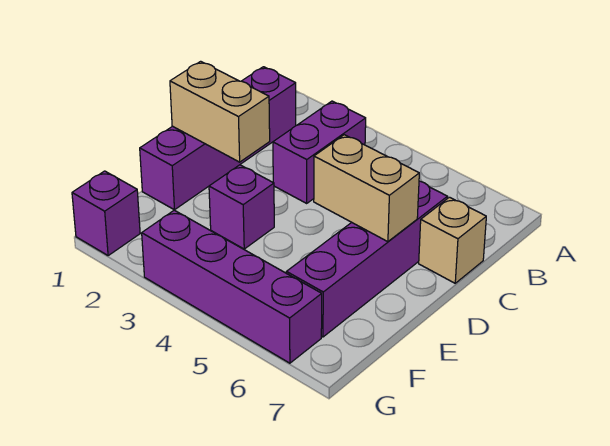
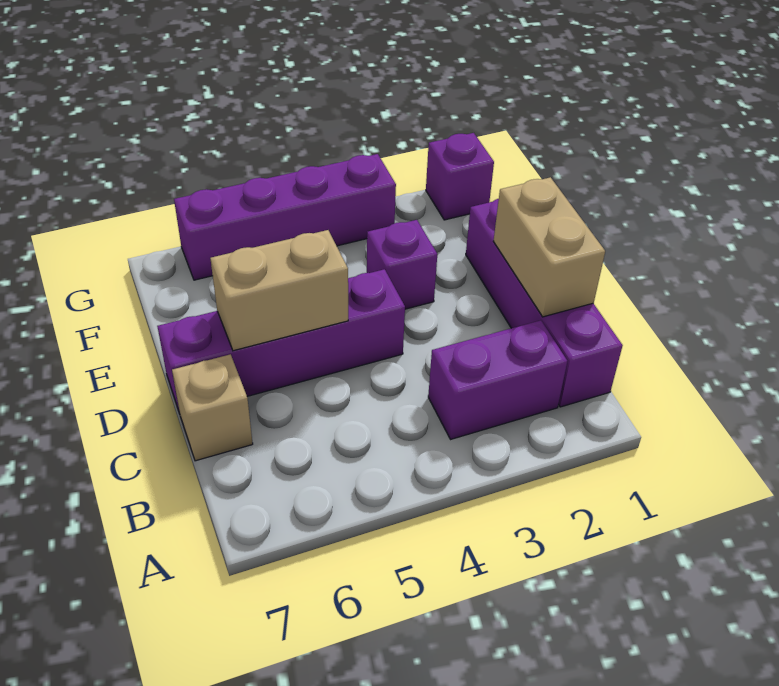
purple 1x2 brick [273,101,366,203] -> purple 1x2 brick turned to [428,320,567,439]
purple 1x4 brick [286,181,447,337] -> purple 1x4 brick turned to [157,269,405,412]
tan 1x2 brick [170,61,270,162] -> tan 1x2 brick turned to [493,177,605,317]

